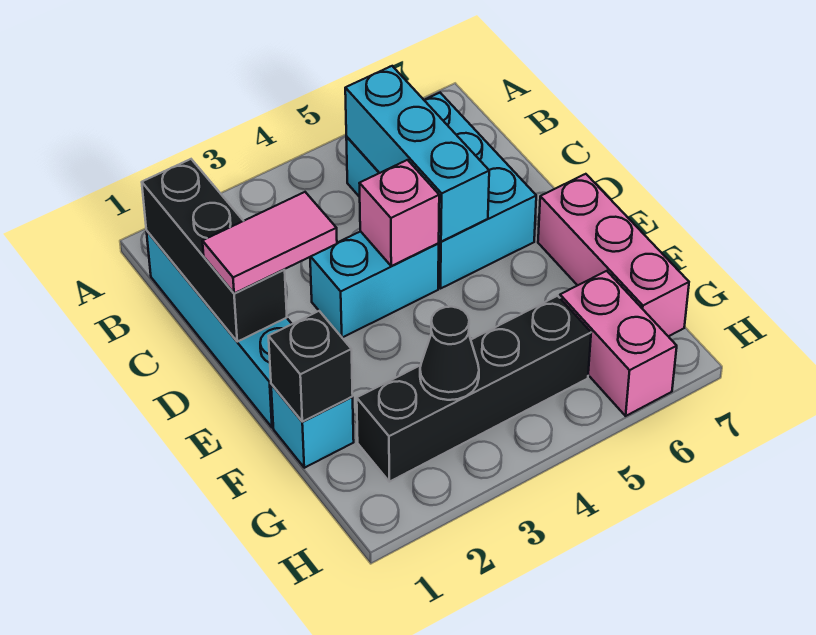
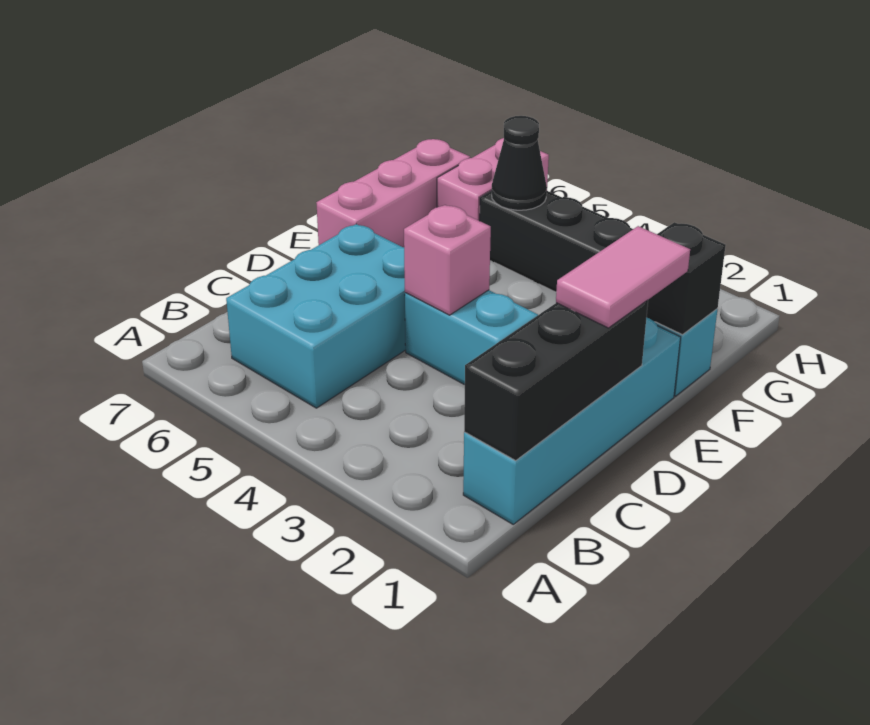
cyan 1x3 brick [345,66,489,242] -> none
pink 1x2 tile [203,192,337,293] -> pink 1x2 tile turned to [556,226,690,328]
black 1x1 cone [420,307,479,400] -> black 1x1 cone moved to [492,116,547,210]

